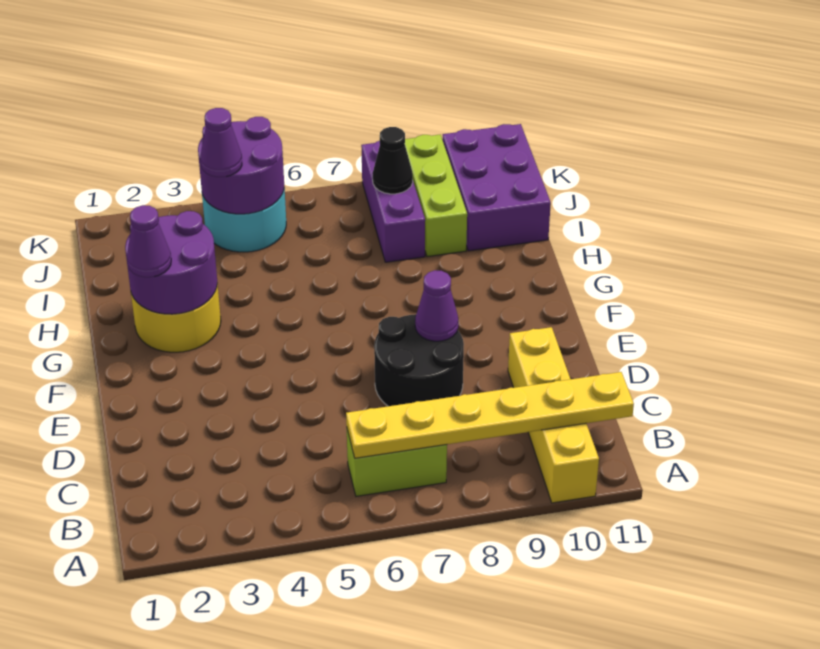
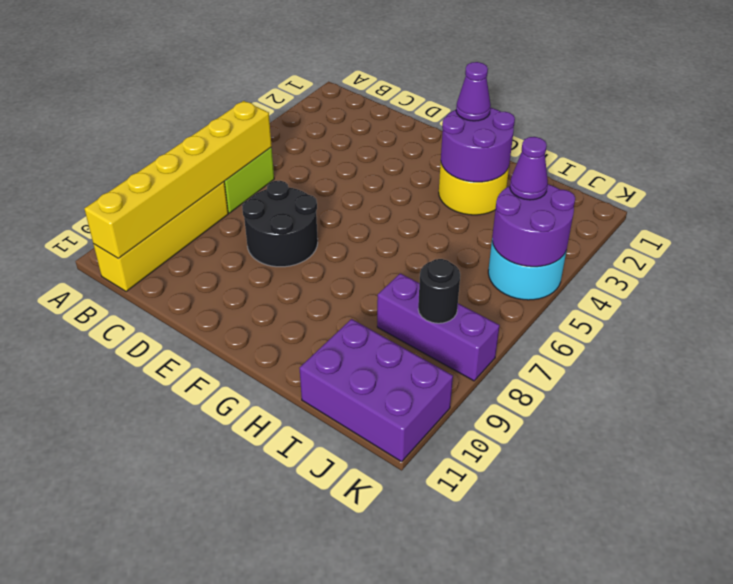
yellow 1x4 brick [508,327,599,503] -> yellow 1x4 brick turned to [93,182,228,292]
yellow 1x6 plate [346,372,634,458] -> yellow 1x6 brick [85,101,272,259]
purple 1x1 cone [415,270,458,341] -> none
lime 1x3 brick [405,135,467,257] -> none
black 1x1 cone [373,127,413,194] -> black 1x1 round brick [418,259,460,323]

